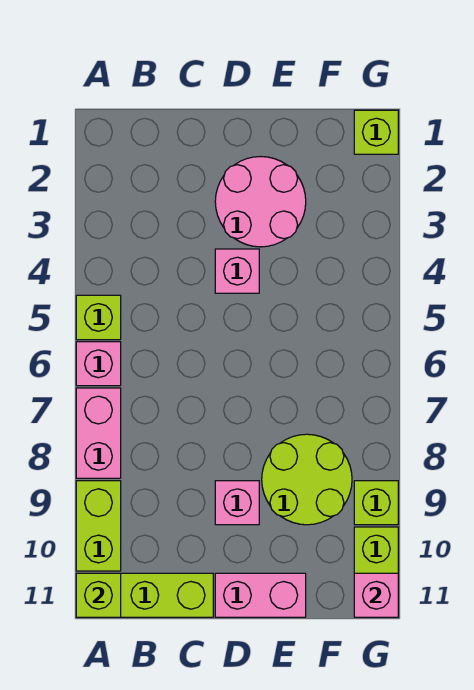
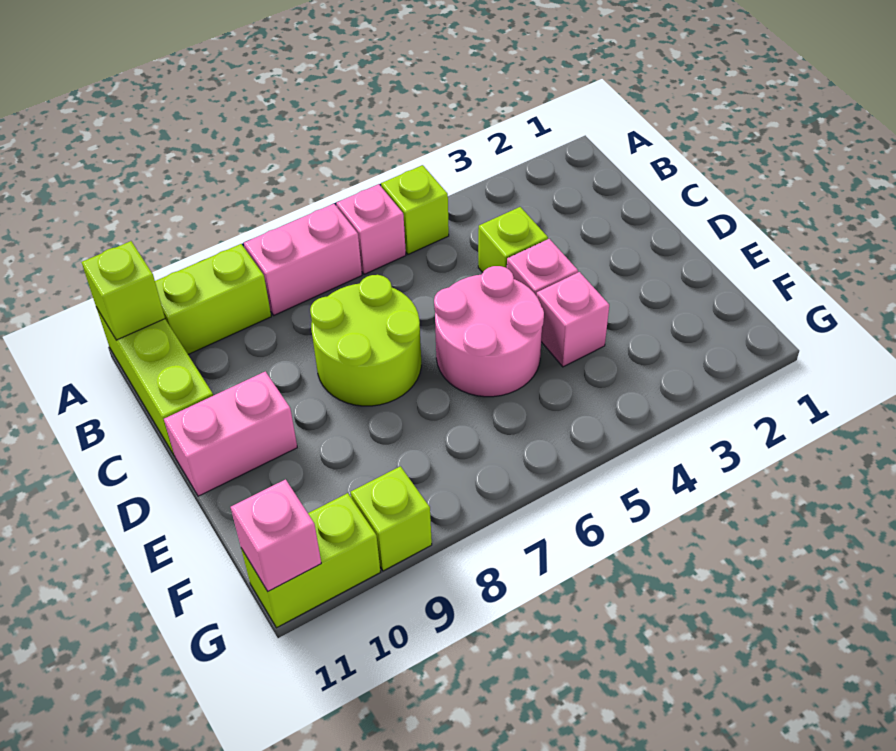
pink 2x2 round brick [215,157,306,247] -> pink 2x2 round brick moved to [434,266,544,397]
pink 1x1 brick [215,481,259,525] -> pink 1x1 brick moved to [537,272,609,367]
pink 1x2 brick [215,573,306,617] -> pink 1x2 brick turned to [164,371,297,496]
lime 2x2 round brick [262,434,352,525] -> lime 2x2 round brick moved to [310,275,421,406]
lime 1x1 brick [354,110,398,154] -> lime 1x1 brick moved to [478,207,548,273]

